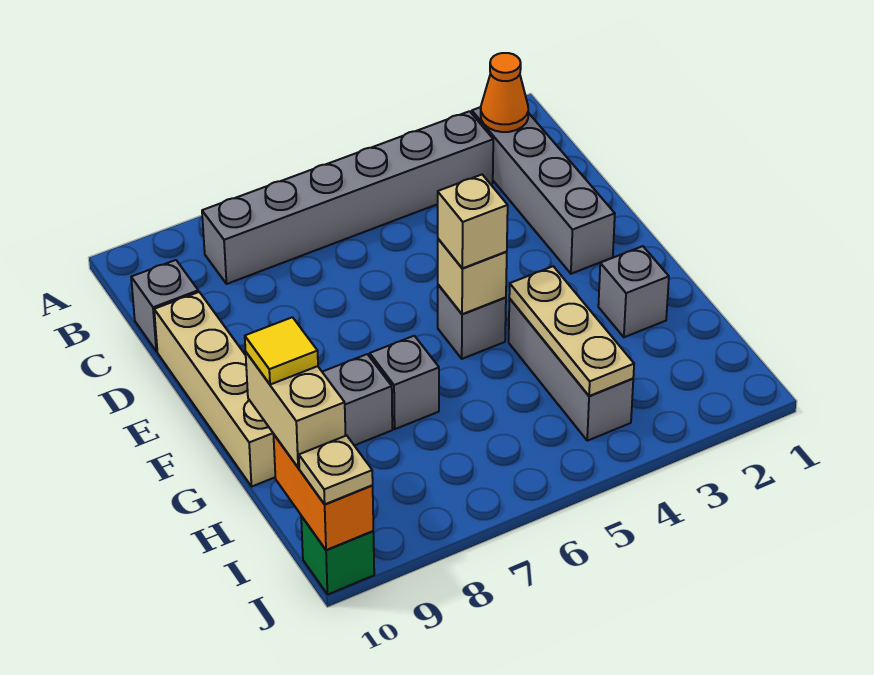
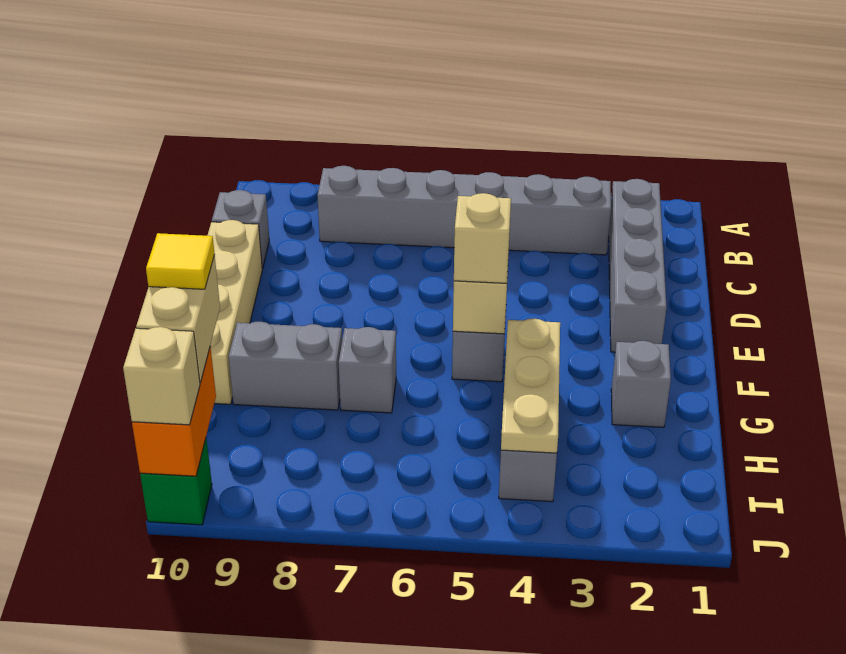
orange 1x1 cone [481,53,528,132] -> none
tan 1x1 plate [299,435,373,504] -> tan 1x1 brick [123,327,200,425]

